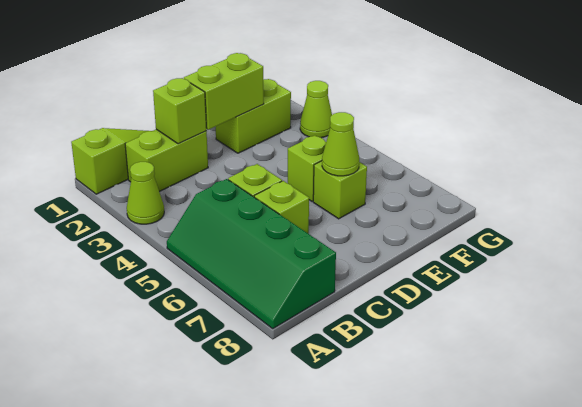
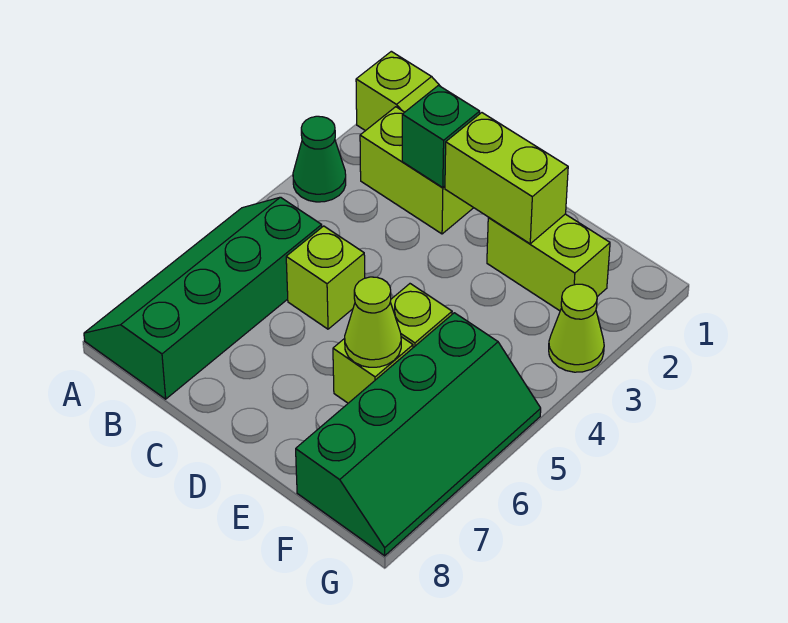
lime 1x1 cone [127,162,164,224] -> green 1x1 cone [293,116,346,202]
lime 1x1 brick [153,78,207,144] -> green 1x1 brick [402,86,480,188]
lime 1x1 brick [254,181,309,234] -> none
none -> green 2x4 slope [296,313,541,556]

